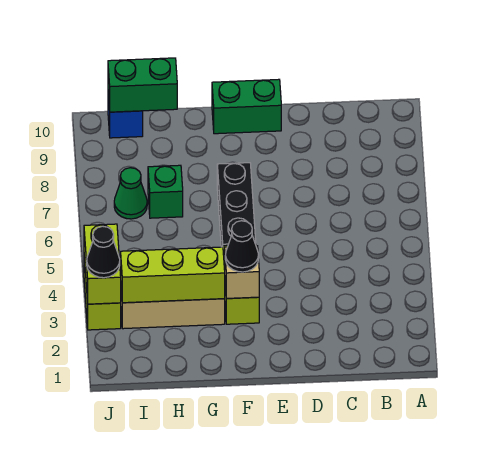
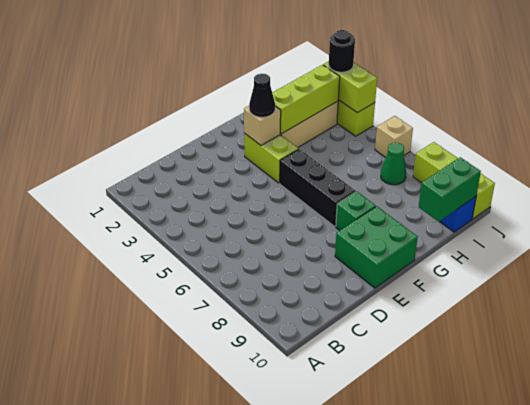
green 1x2 brick [212,79,281,134] -> green 2x2 brick [335,206,418,288]
green 1x1 brick [148,165,183,218] -> green 1x1 brick moved to [336,191,376,231]
black 1x1 cone [87,226,120,278] -> black 1x1 round brick [329,30,355,72]
none -> tan 1x1 brick [375,116,413,158]
none -> lime 1x3 brick [413,142,495,219]

